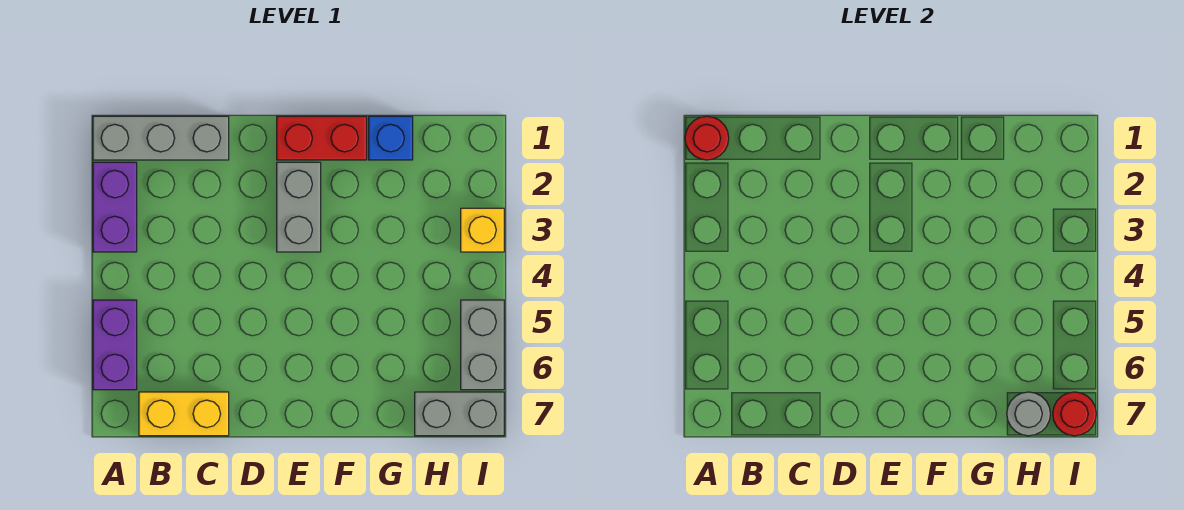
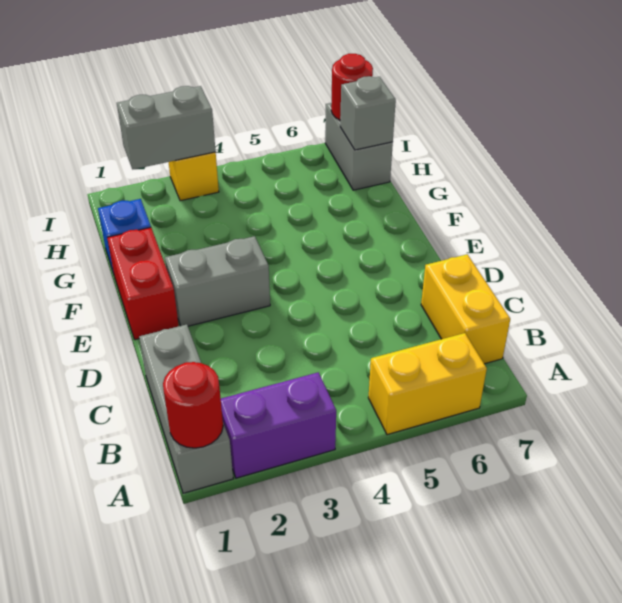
purple 1x2 brick [93,300,137,390] -> yellow 1x2 brick [368,333,487,435]
grey 1x1 round brick [1007,392,1050,436] -> grey 1x1 brick [340,76,396,150]
grey 1x2 brick [461,300,504,390] -> grey 1x2 brick moved to [117,86,216,169]

